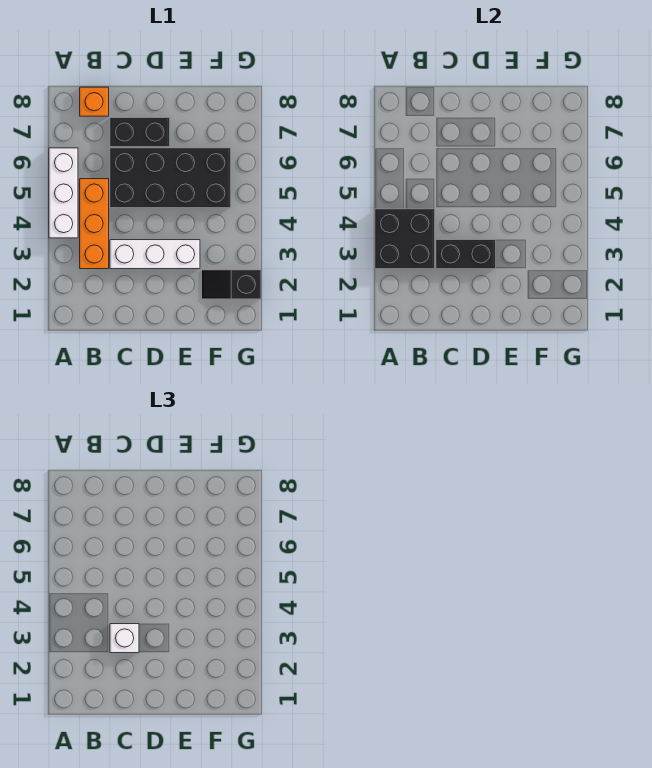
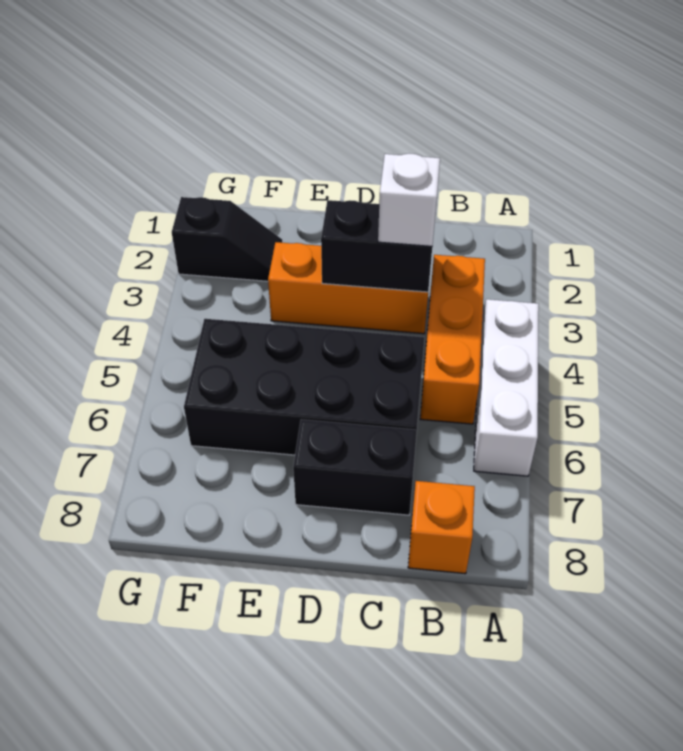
black 2x2 brick [375,209,435,269] -> none
white 1x3 brick [110,240,200,269] -> orange 1x3 brick [268,242,428,334]

